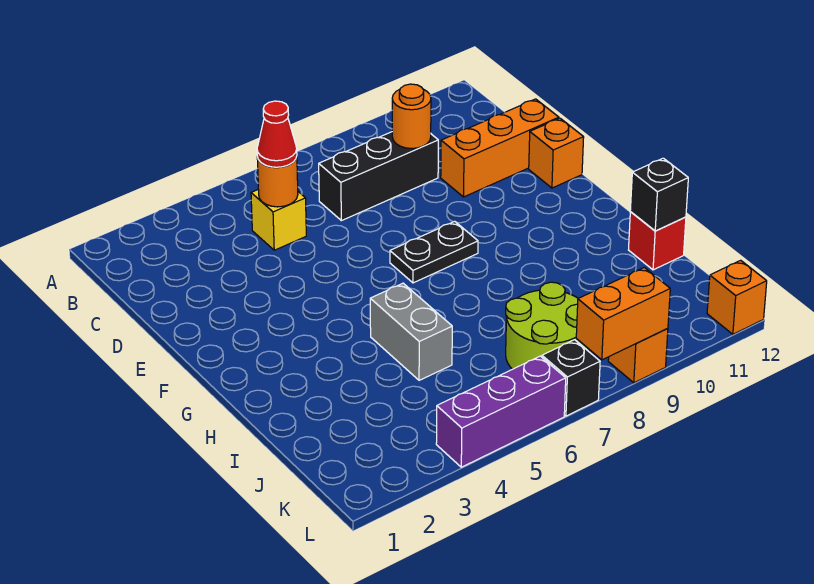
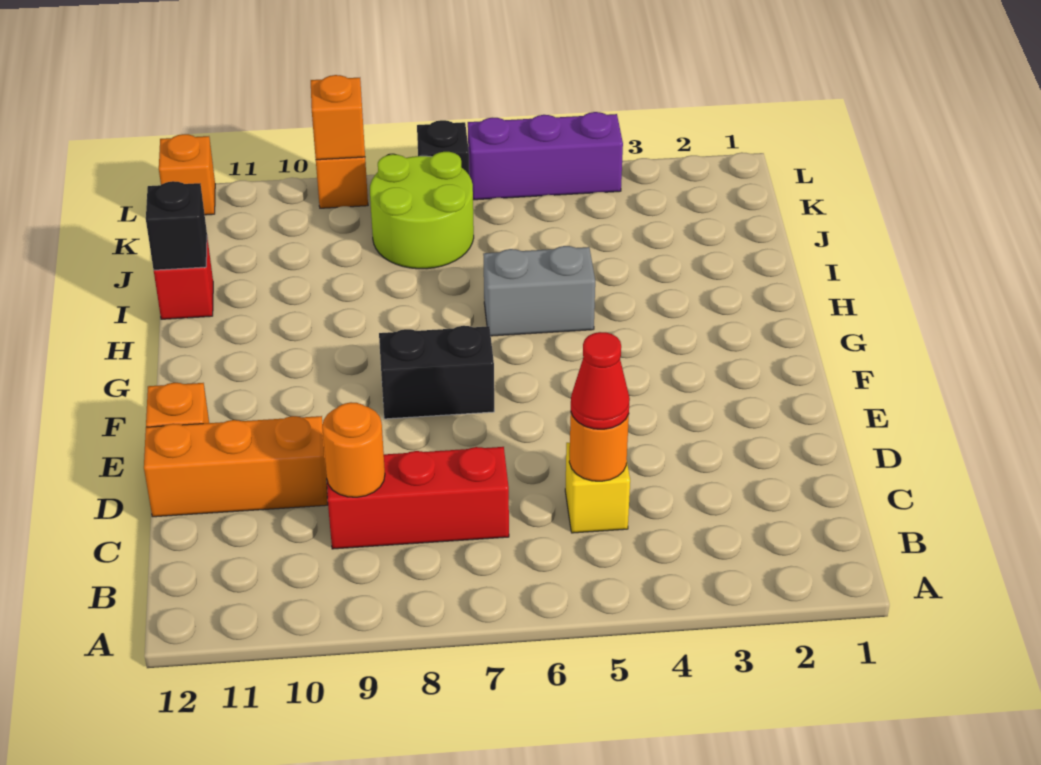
black 1x3 brick [319,132,438,221] -> red 1x3 brick [327,447,509,549]
black 1x2 plate [390,221,478,283] -> black 1x2 brick [379,326,494,419]
grey 1x2 brick [370,283,452,380] -> grey 1x2 brick turned to [483,246,595,336]
orange 1x2 brick [576,268,670,360] -> orange 1x1 brick [311,75,365,160]

